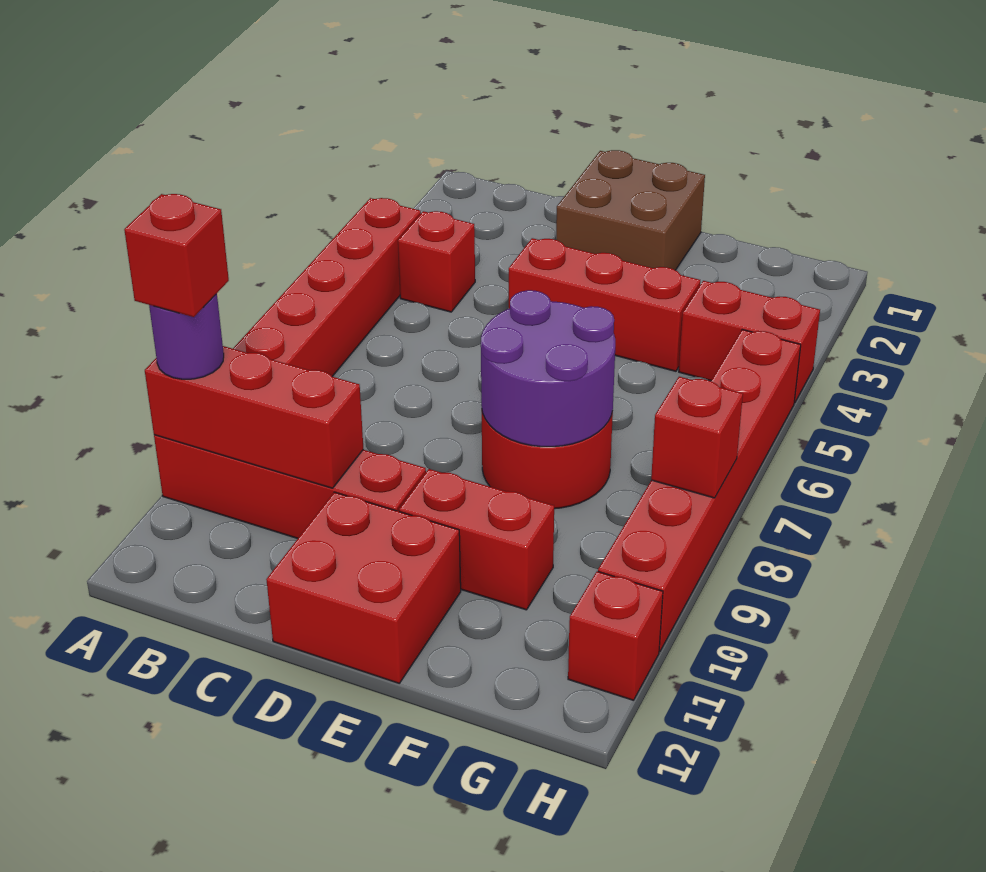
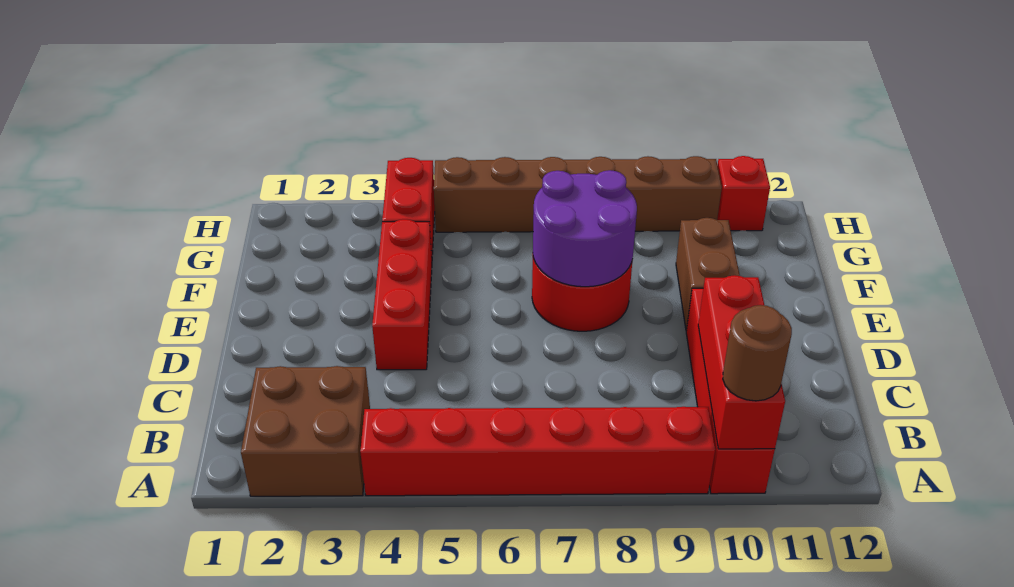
purple 1x1 round brick [149,294,224,379] -> brown 1x1 round brick [723,305,792,401]
red 1x1 brick [124,194,229,317] -> none
red 1x1 brick [398,211,475,312] -> none
brown 2x2 brick [556,150,705,270] -> brown 2x2 brick moved to [241,366,370,496]
red 2x2 brick [266,492,461,683] -> none
red 1x2 brick [399,469,554,610] -> brown 1x2 brick [676,218,740,331]
red 1x6 brick [598,330,801,651] -> brown 1x6 brick [434,156,722,232]
red 1x1 brick [651,377,743,498] -> none

